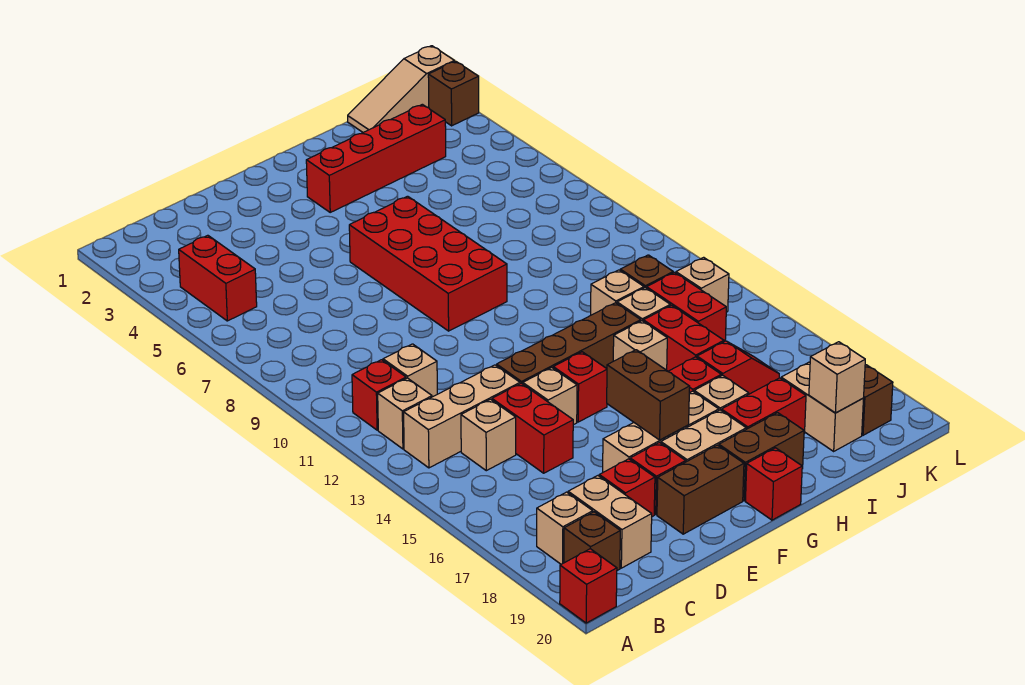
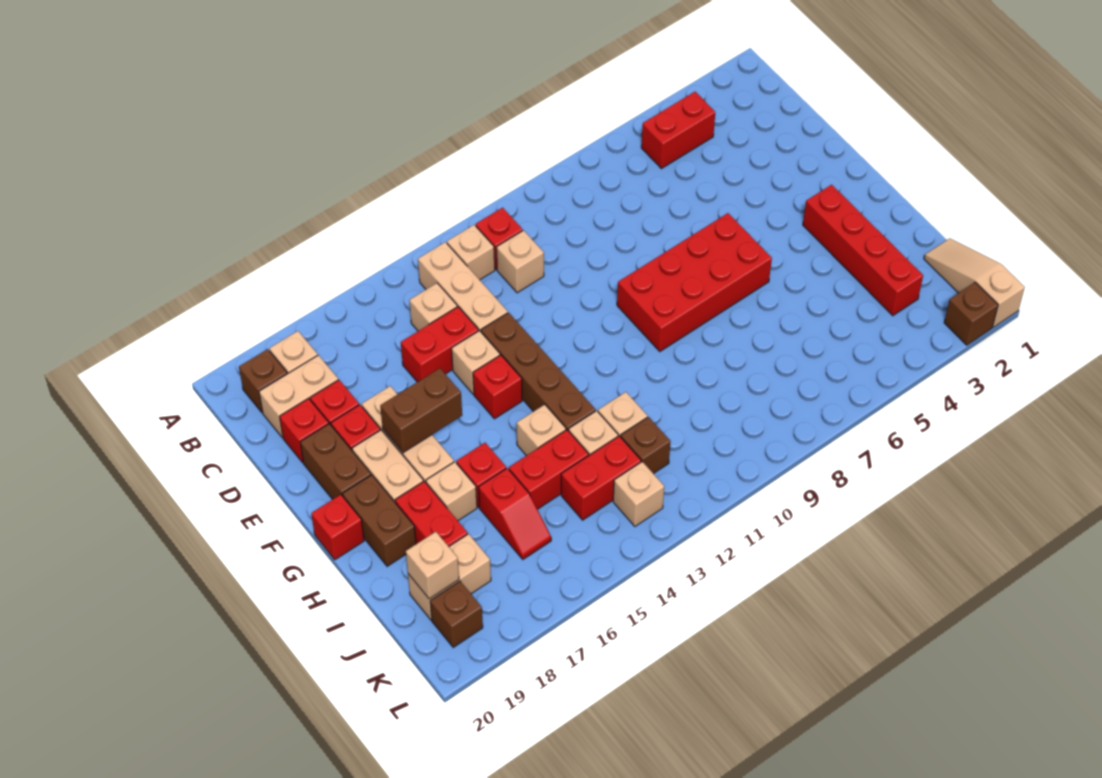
red 1x1 brick [560,549,617,623] -> red 1x1 brick moved to [280,399,329,463]

